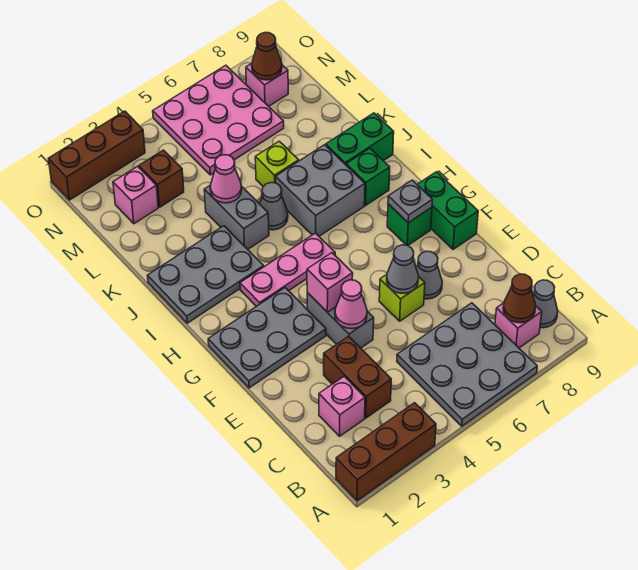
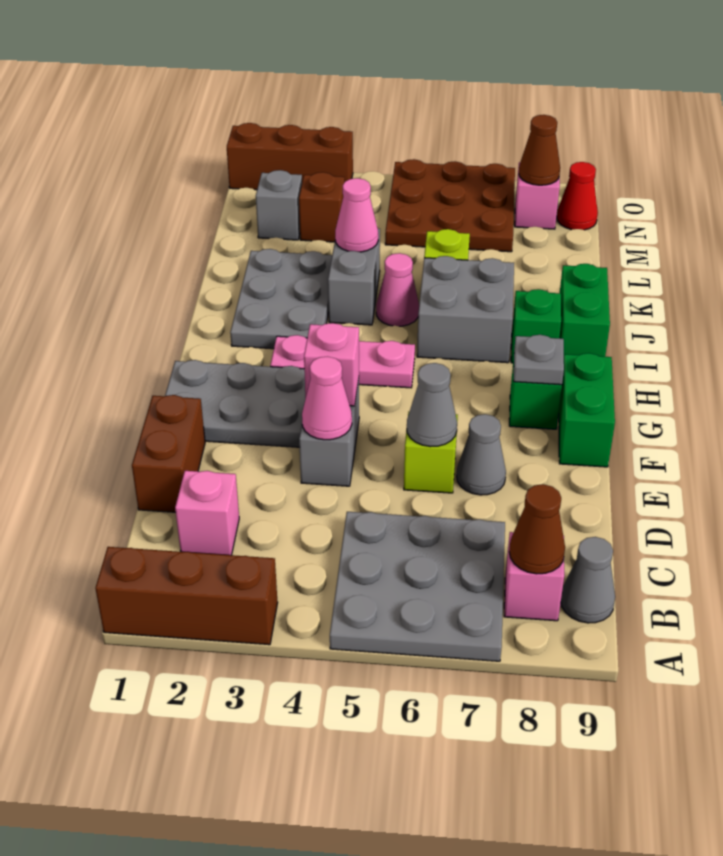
brown 1x2 brick [324,336,391,418] -> brown 1x2 brick moved to [132,395,205,512]
grey 2x3 plate [148,226,264,323] -> grey 2x3 plate turned to [230,249,332,349]
grey 1x1 cone [260,183,288,230] -> pink 1x1 cone [376,253,419,326]
green 1x2 brick [326,113,394,165] -> green 1x2 brick turned to [559,264,610,357]
pink 1x1 brick [113,166,158,224] -> grey 1x1 brick [256,170,302,240]
pink 3x3 plate [153,65,284,175] -> brown 3x3 plate [385,159,515,252]
none -> red 1x1 cone [557,162,598,230]

